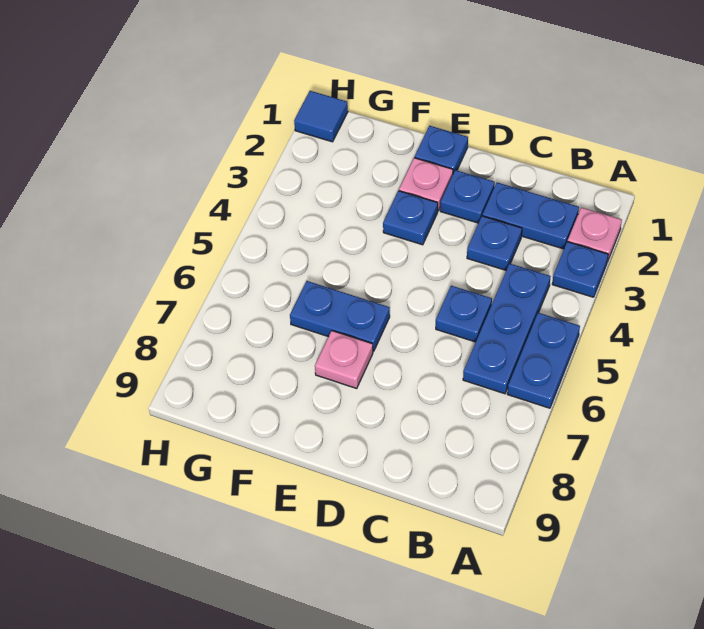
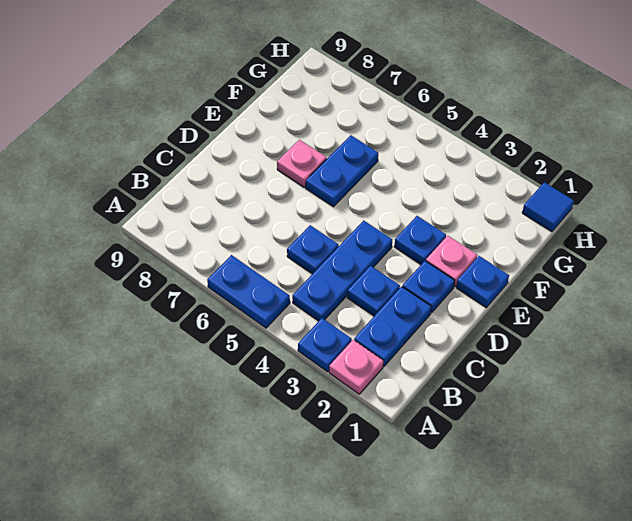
blue 1x3 plate [463,263,551,394] -> blue 1x3 plate turned to [292,220,392,321]

